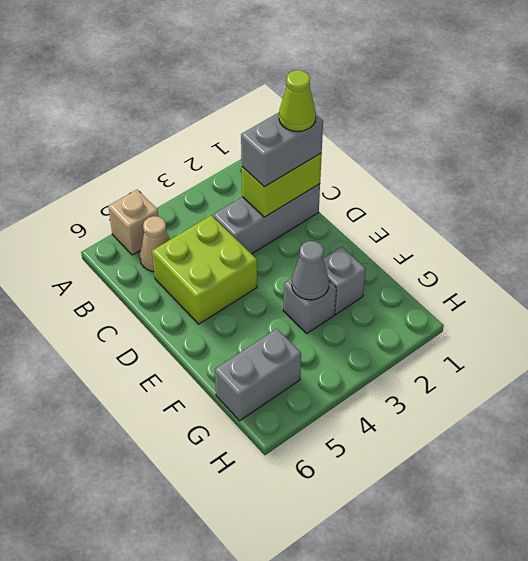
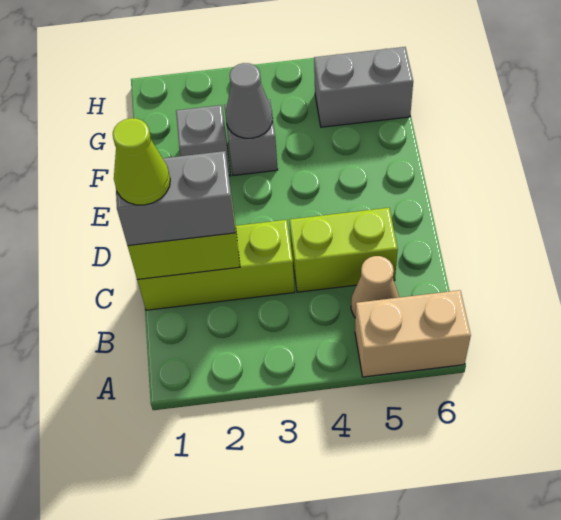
tan 1x1 brick [108,190,159,255] -> tan 1x2 brick [355,290,471,377]
grey 1x3 brick [213,184,320,254] -> lime 1x3 brick [137,220,295,310]
lime 2x2 brick [152,215,257,324] -> lime 1x2 brick [290,208,398,292]

